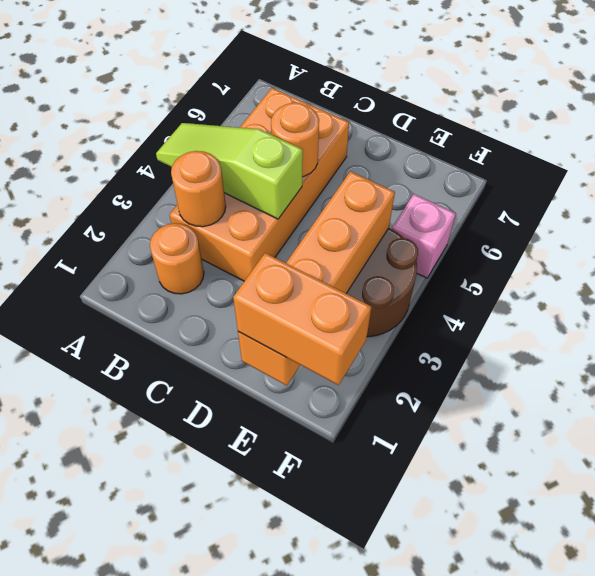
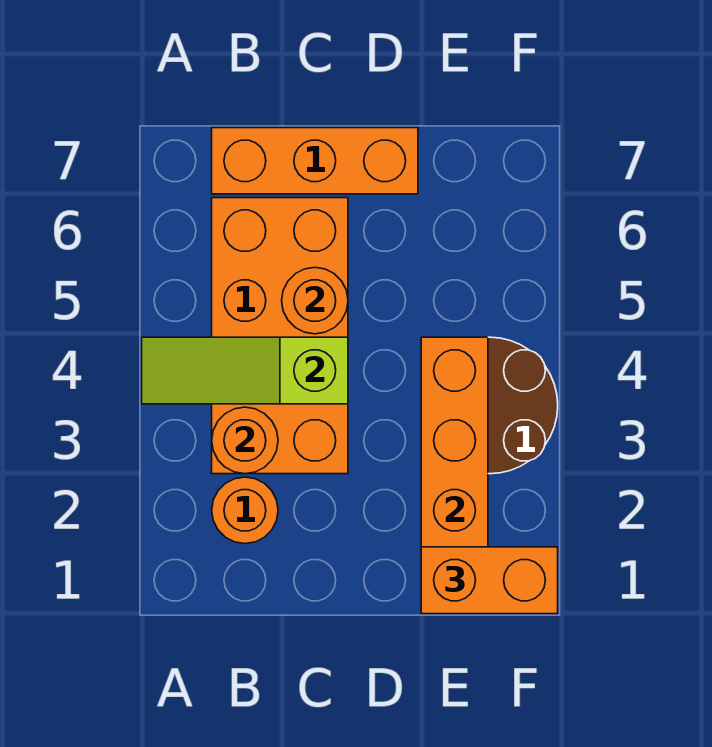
none -> orange 1x3 brick [212,128,418,194]
pink 1x1 brick [392,194,456,278] -> none

